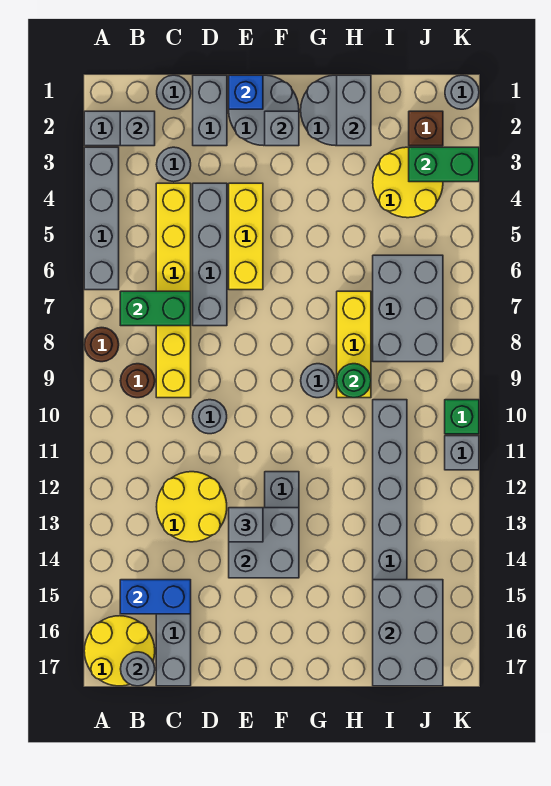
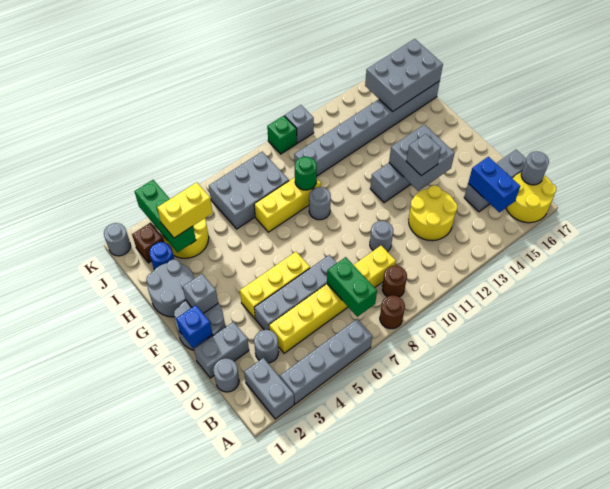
grey 1x1 brick [120,111,155,146] -> none
grey 1x2 brick [337,75,371,146] -> none
none -> blue 1x1 round brick [149,242,174,270]
none -> yellow 1x2 brick [157,182,213,238]
green 1x2 brick [409,147,479,182] -> green 1x3 brick [135,180,196,252]

